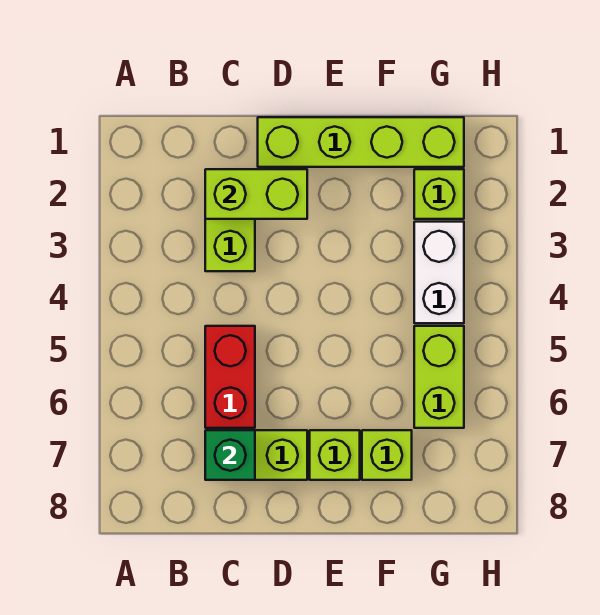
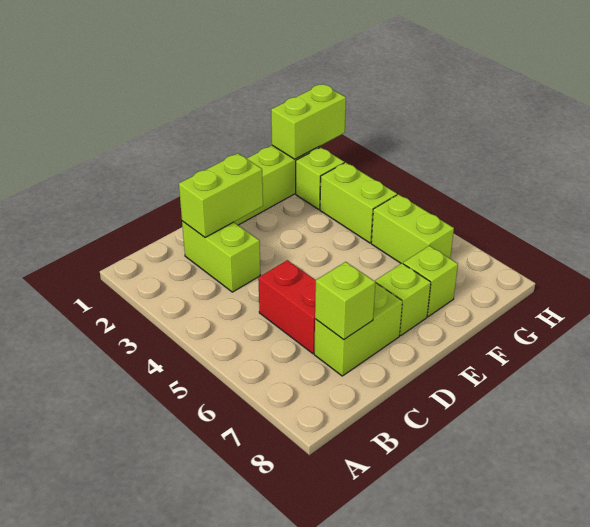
green 1x1 brick [205,430,255,480] -> lime 1x1 brick [315,262,376,339]
none -> lime 1x2 brick [271,84,346,159]
white 1x2 brick [414,222,464,323] -> lime 1x2 brick [320,162,397,243]

